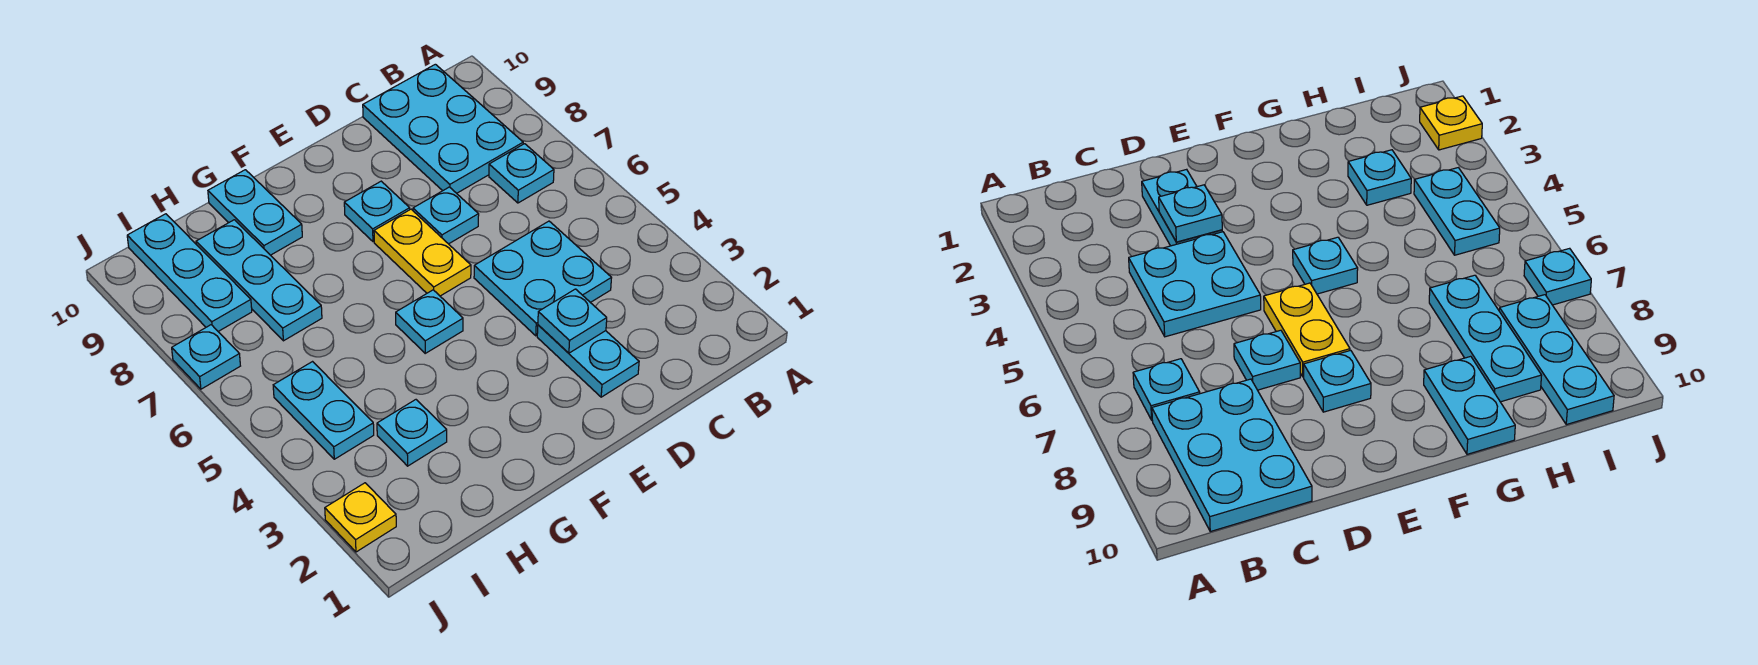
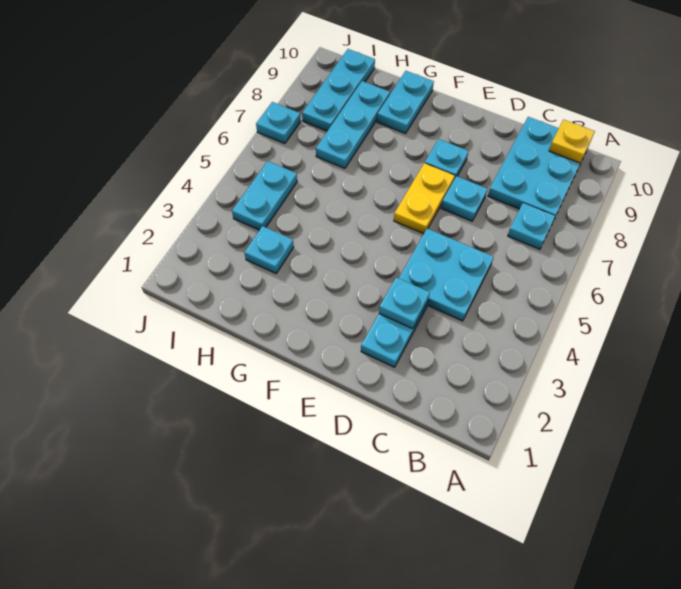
cyan 1x1 plate [396,290,463,353] -> none
yellow 1x1 plate [325,483,396,552] -> yellow 1x1 plate moved to [549,120,595,163]

